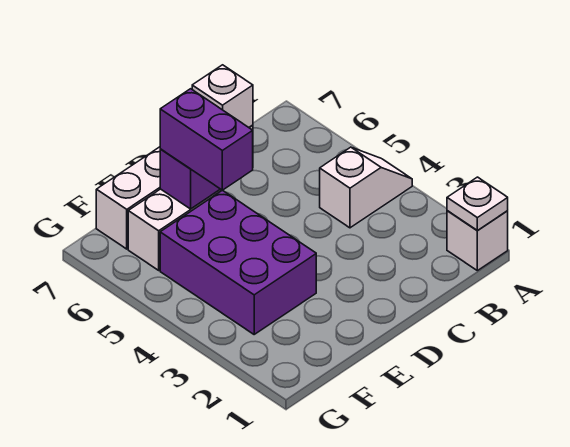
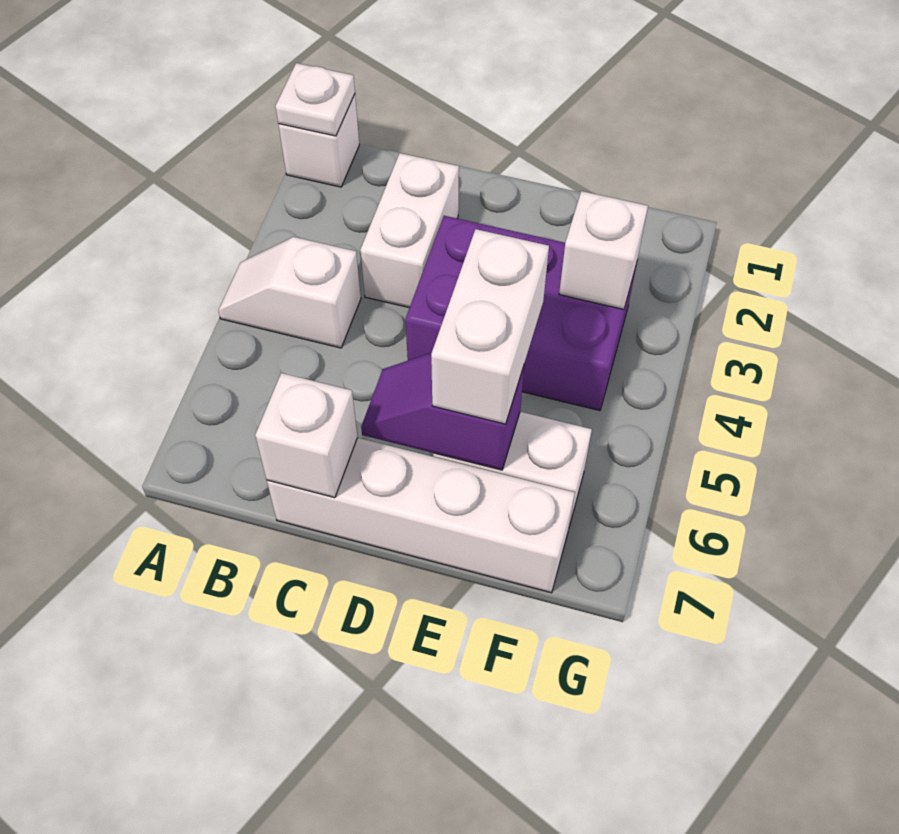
none -> white 1x2 brick [360,153,459,308]
purple 2x3 brick [160,190,316,334] -> purple 2x3 brick turned to [406,216,637,411]
purple 1x2 brick [160,89,253,190] -> white 1x2 brick [431,229,549,424]
none -> white 1x1 brick [559,191,648,309]

